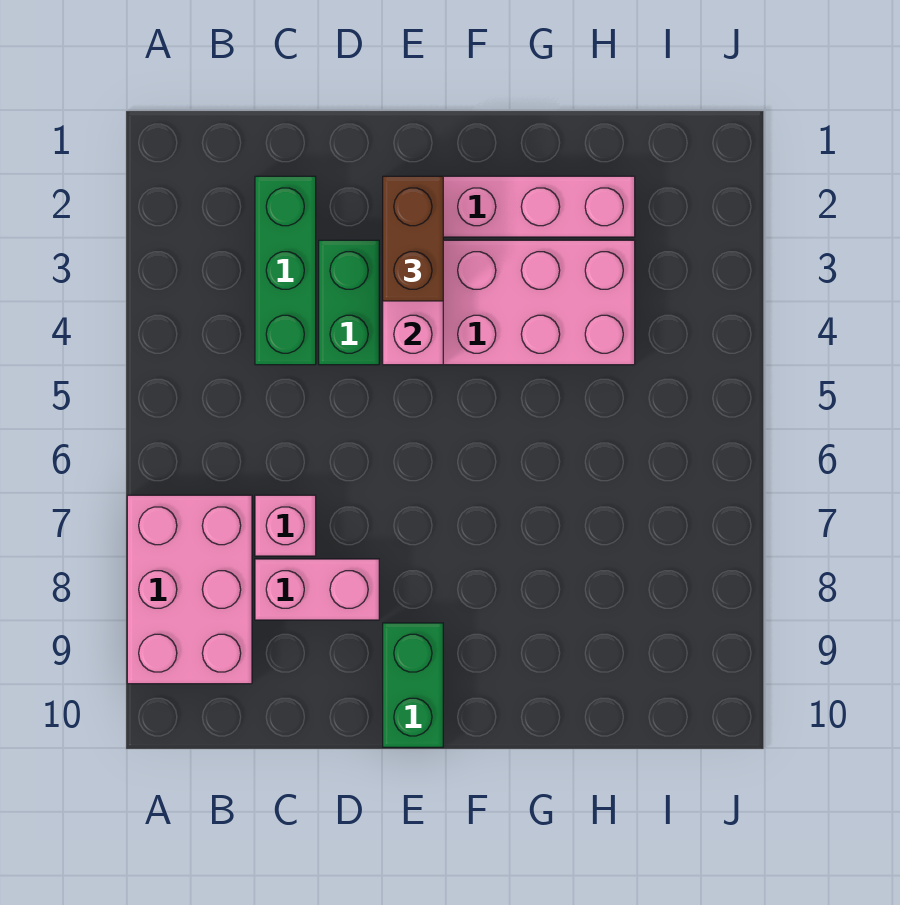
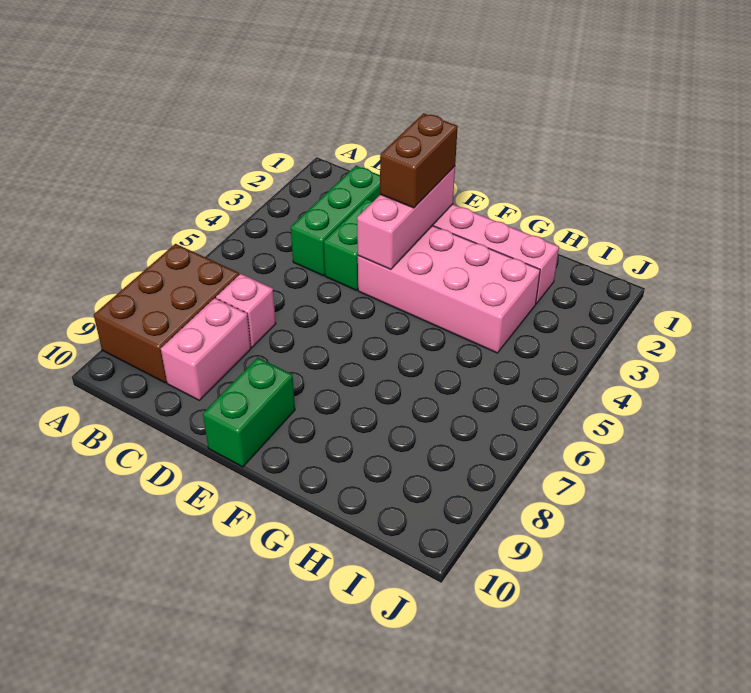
pink 2x3 brick [127,495,252,684] -> brown 2x3 brick [94,244,239,383]
pink 1x2 brick [255,559,379,620] -> pink 1x2 brick turned to [161,298,251,400]

